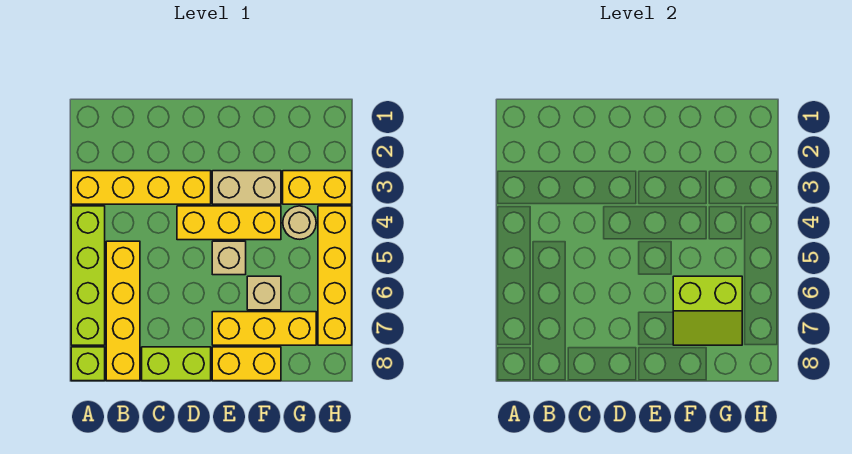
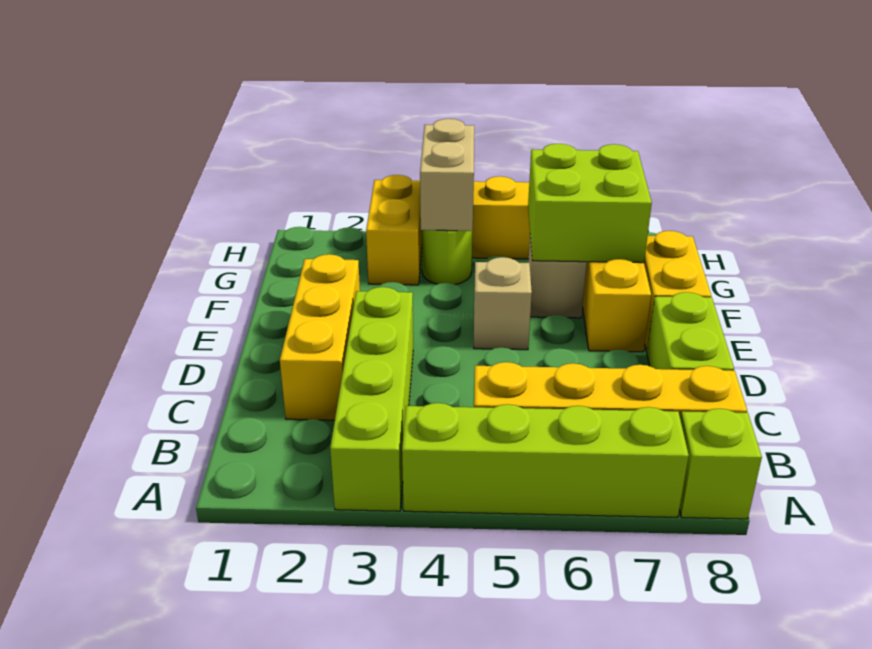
yellow 1x4 brick [71,171,211,204] -> lime 1x4 brick [330,287,413,511]
yellow 1x3 brick [177,206,281,240] -> yellow 1x3 brick moved to [280,254,360,420]
tan 1x2 brick [212,171,281,204] -> tan 1x2 brick moved to [420,119,474,231]
lime 2x2 slope [673,276,742,345] -> lime 2x2 brick [528,144,652,263]
tan 1x1 round brick [283,206,316,239] -> lime 1x1 round brick [422,230,472,285]

